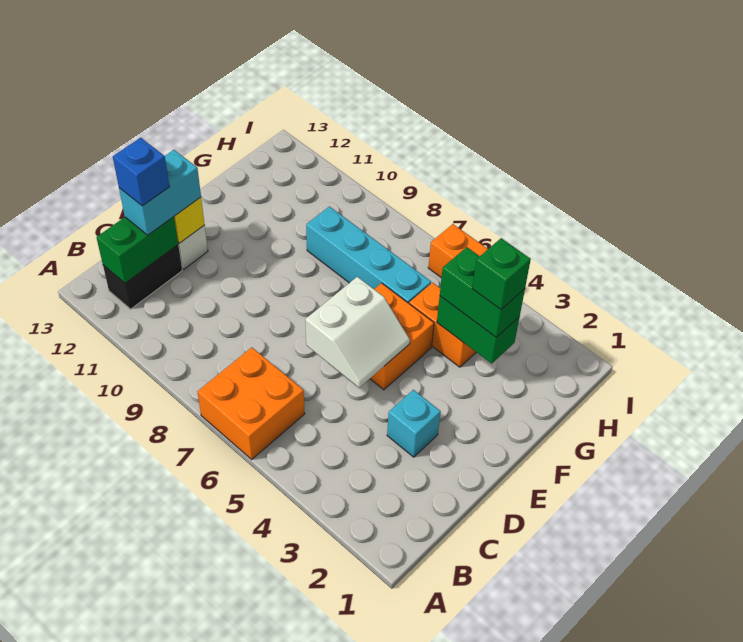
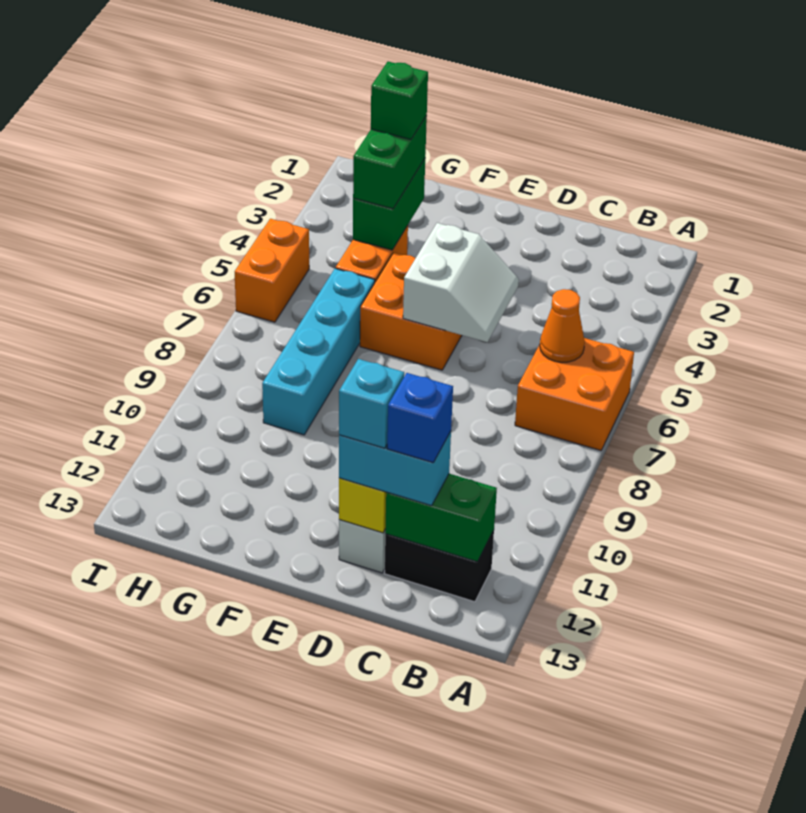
none -> orange 1x1 cone [540,289,585,362]
cyan 1x1 brick [387,390,441,457] -> cyan 1x1 brick moved to [339,359,404,448]
white 2x2 slope [305,277,410,388] -> white 2x2 slope turned to [403,223,519,342]

